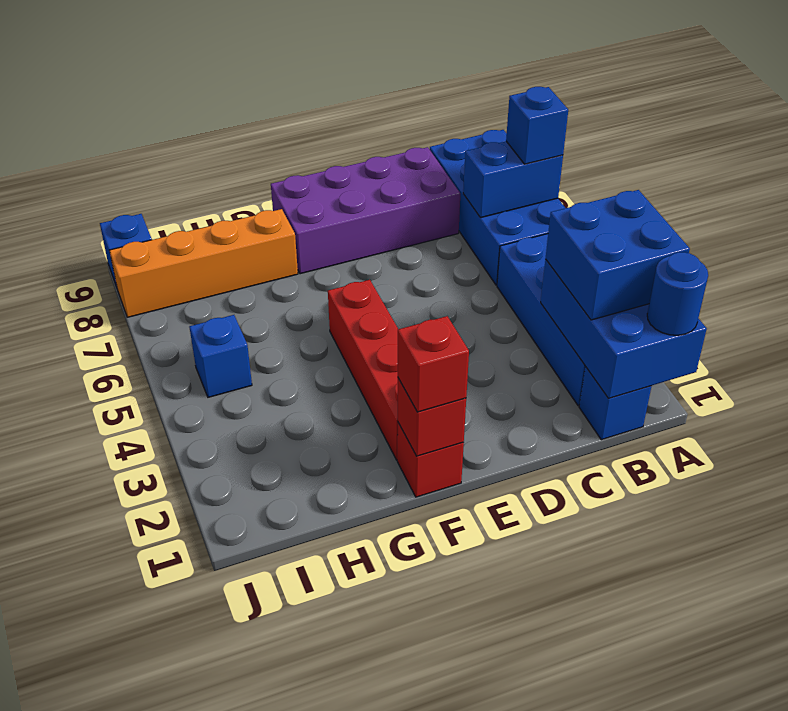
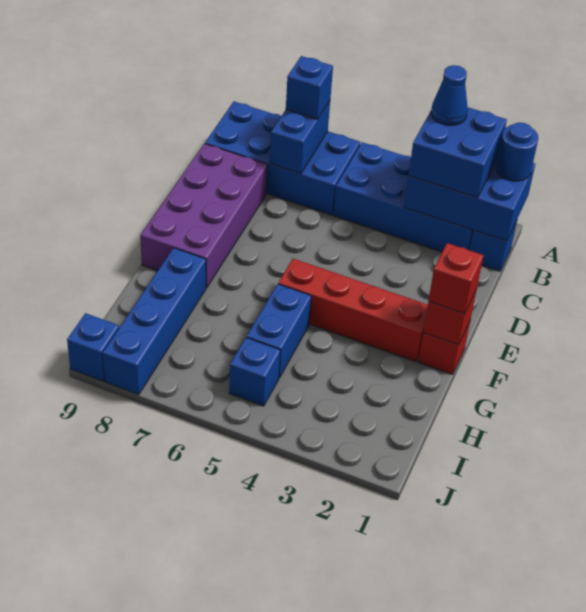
none -> blue 1x1 cone [431,65,468,125]
none -> blue 1x2 brick [247,284,311,378]
orange 1x4 brick [109,209,298,317] -> blue 1x4 brick [103,248,206,395]

